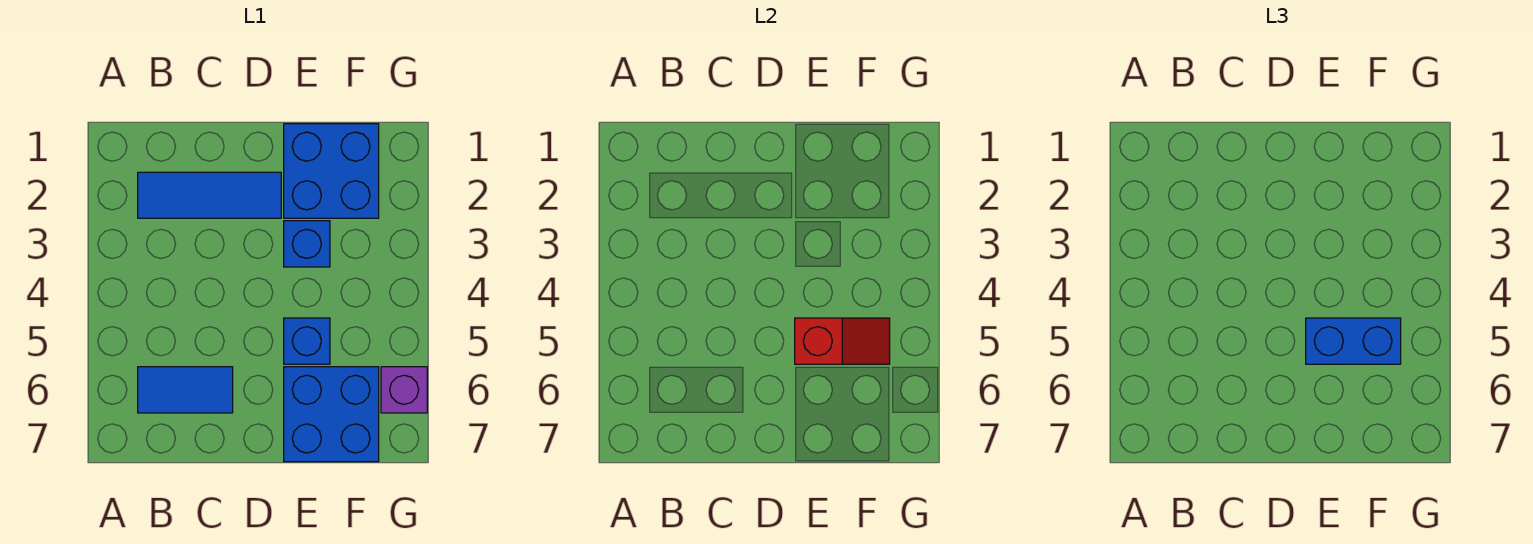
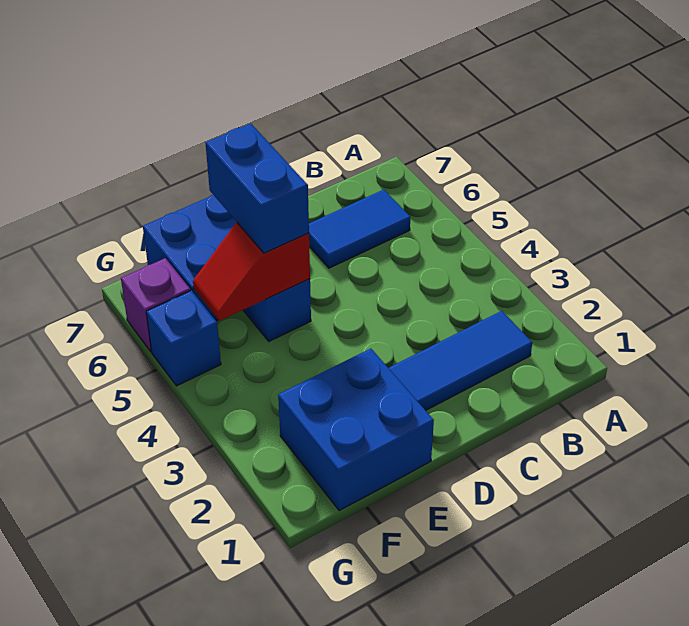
blue 1x1 brick [284,221,330,267] -> blue 1x1 brick moved to [146,291,221,386]
blue 1x2 brick [1306,318,1401,364] -> blue 1x2 brick turned to [206,123,309,253]

